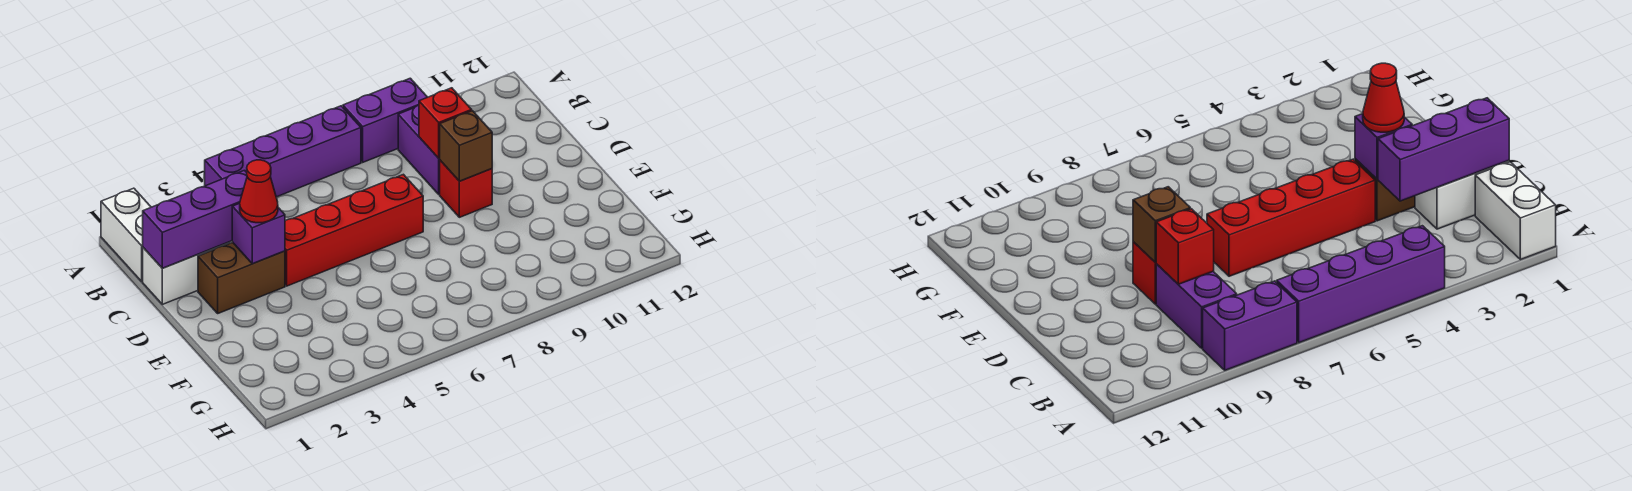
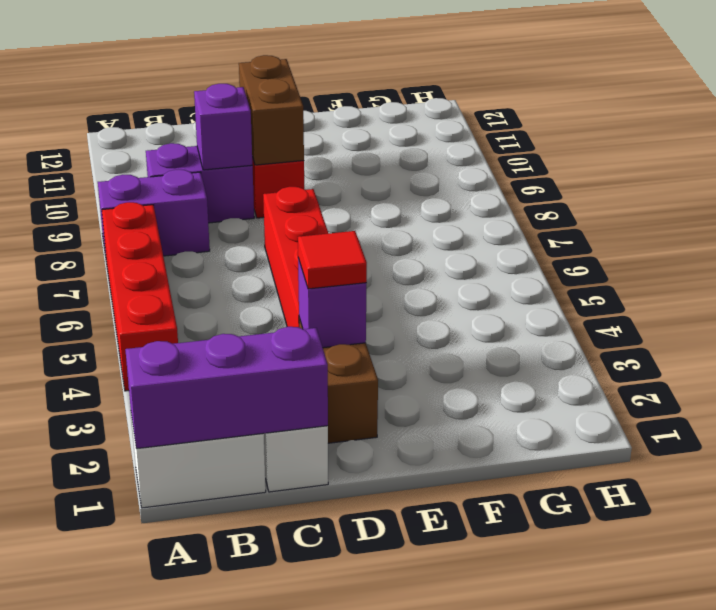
purple 1x4 brick [205,106,361,197] -> red 1x4 brick [102,202,178,391]
purple 1x2 brick [343,78,427,162] -> purple 1x2 brick turned to [98,170,210,256]
purple 1x3 brick [143,170,247,268] -> purple 1x3 brick turned to [125,327,328,449]
red 1x1 brick [419,88,472,158] -> purple 1x1 brick [194,84,252,170]
red 1x1 cone [240,160,278,223] -> red 1x1 tile [298,231,367,289]
brown 1x1 brick [440,111,492,181] -> brown 1x2 brick [239,55,304,165]

